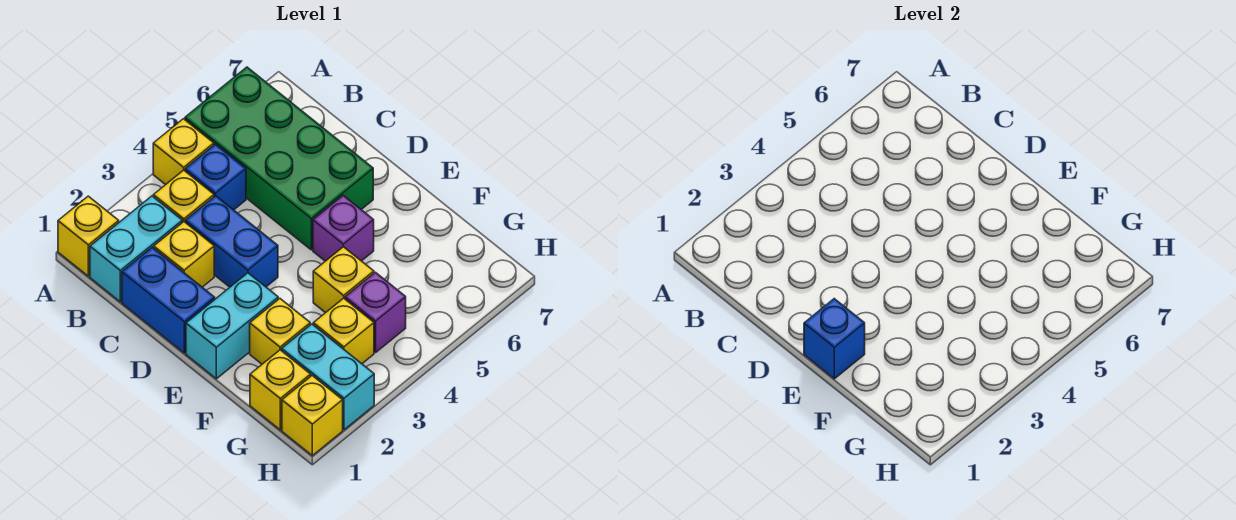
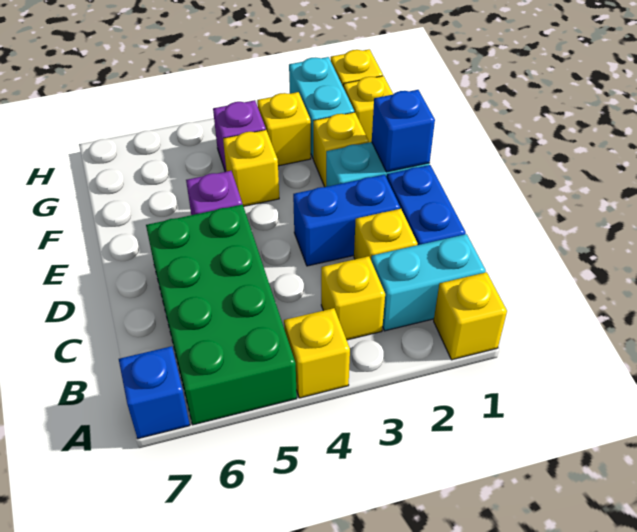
blue 1x1 brick [185,144,246,210] -> blue 1x1 brick moved to [119,346,190,439]
blue 1x2 brick [185,196,278,287] -> blue 1x2 brick turned to [293,175,400,266]

